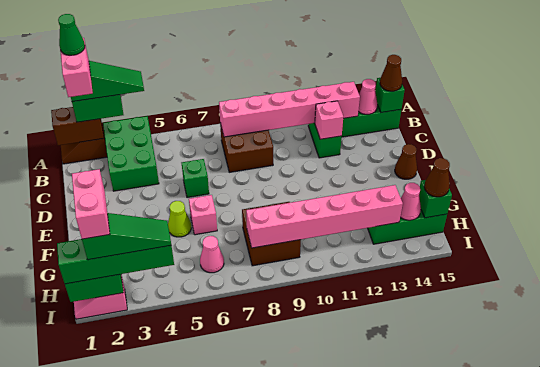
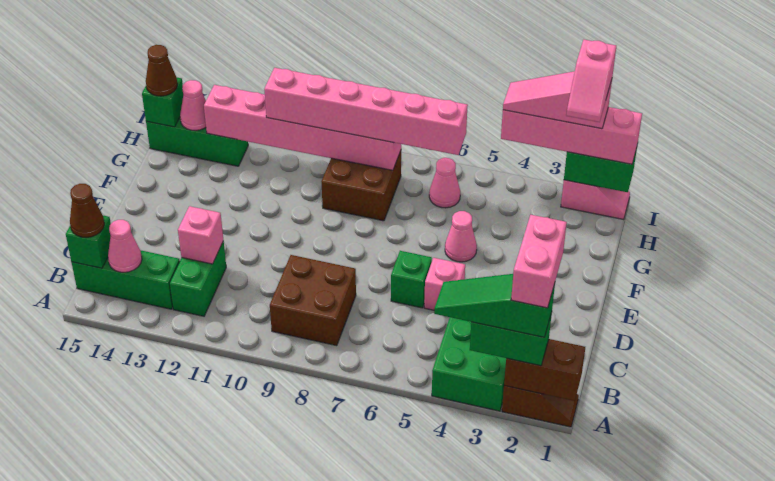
green 1x1 cone [58,14,85,55] -> none
pink 1x6 brick [219,82,360,137] -> pink 1x6 brick moved to [264,68,468,155]
brown 1x1 cone [395,144,417,179] -> none
lime 1x1 cone [168,201,191,237] -> pink 1x1 cone [445,211,477,262]
pink 1x1 brick [189,195,217,235] -> pink 1x1 brick moved to [424,258,465,310]
pink 1x2 brick [72,169,110,239] -> pink 1x2 slope [566,40,616,122]
green 1x4 brick [57,239,174,284] -> pink 1x4 brick [501,107,642,164]
green 1x3 slope [82,213,171,260] -> pink 1x3 slope [503,71,612,129]

